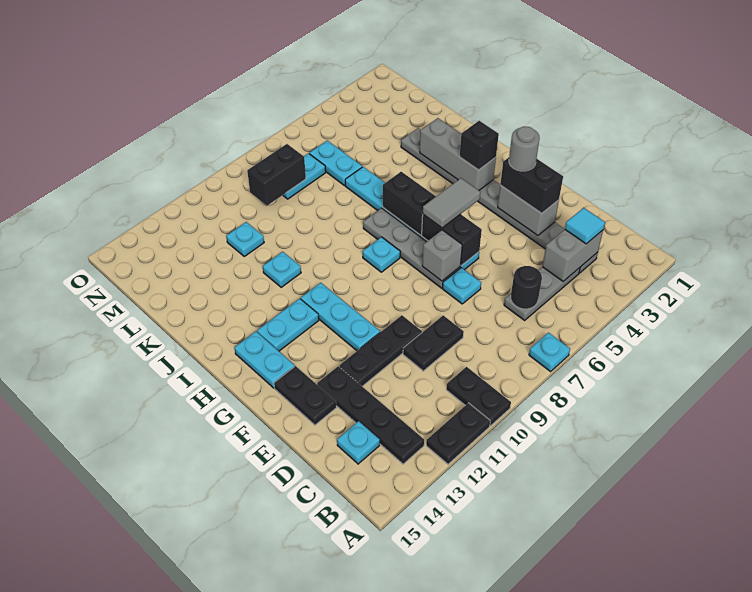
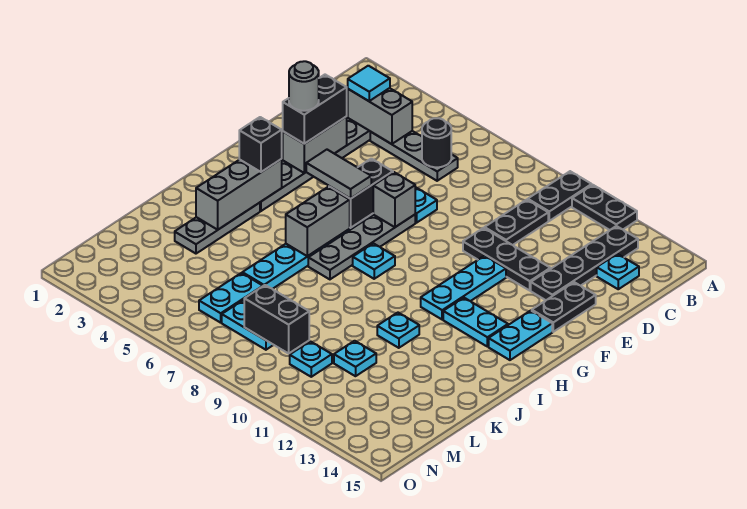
cyan 1x1 plate [529,333,570,372] -> cyan 1x1 plate moved to [290,341,332,377]
black 1x2 plate [403,315,464,371] -> black 1x2 plate turned to [485,200,548,245]
black 1x2 brick [383,172,436,235] -> grey 1x2 brick [286,187,350,256]

